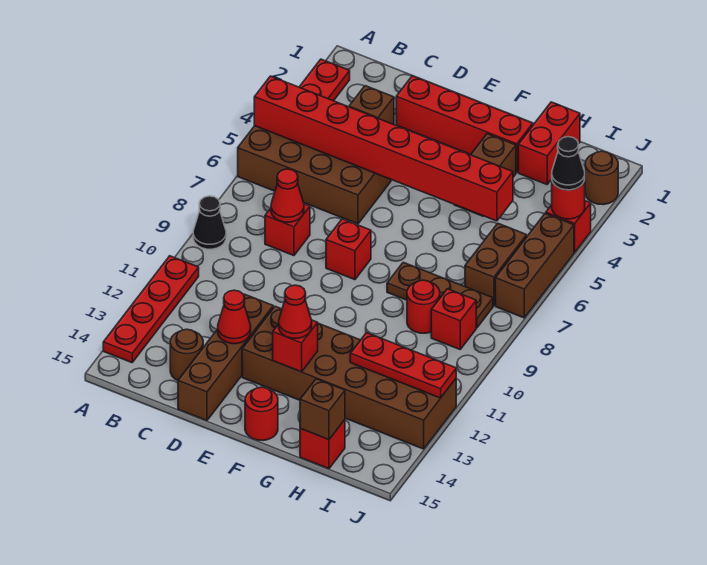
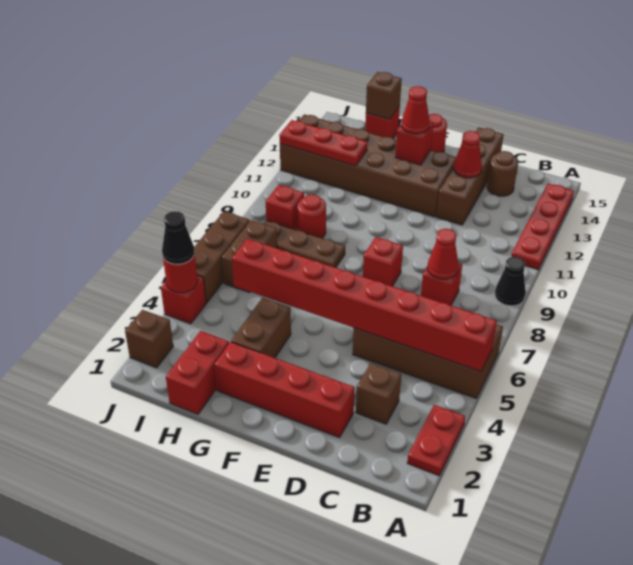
brown 1x1 round brick [585,151,618,205] -> brown 1x1 brick [125,310,173,368]

